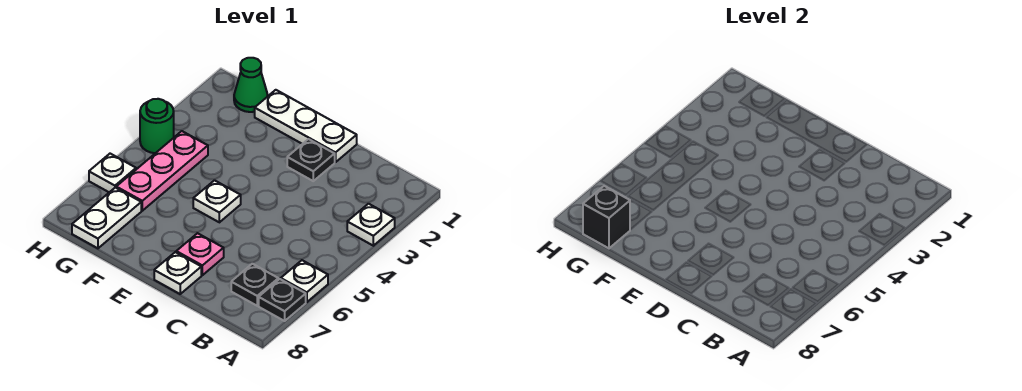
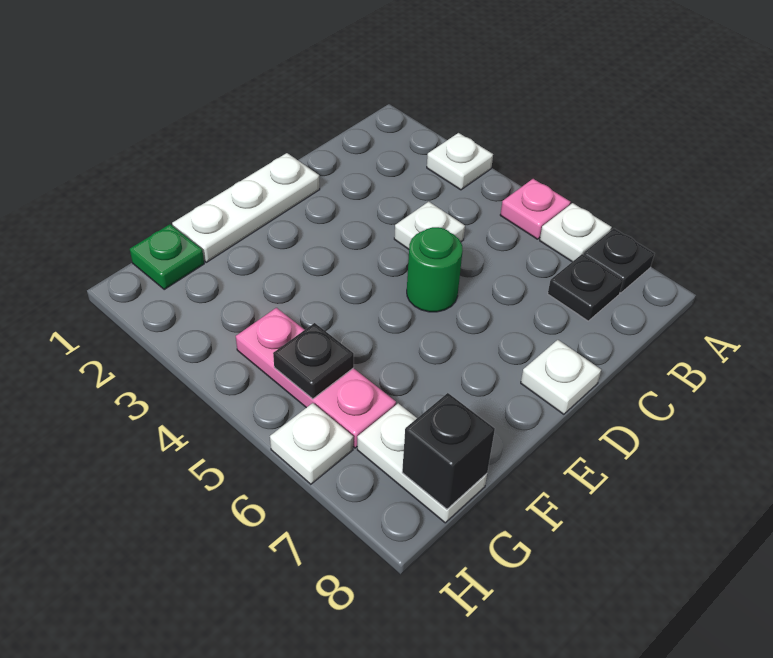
black 1x1 plate [287,139,335,181] -> black 1x1 plate moved to [273,323,354,399]
pink 1x1 plate [176,233,224,275] -> pink 1x1 plate moved to [500,179,571,239]
white 1x1 plate [193,180,241,222] -> white 1x1 plate moved to [394,202,465,249]
green 1x1 cone [234,58,268,112] -> green 1x1 plate [130,224,204,289]
green 1x1 round brick [140,99,174,153] -> green 1x1 round brick moved to [407,227,463,312]

